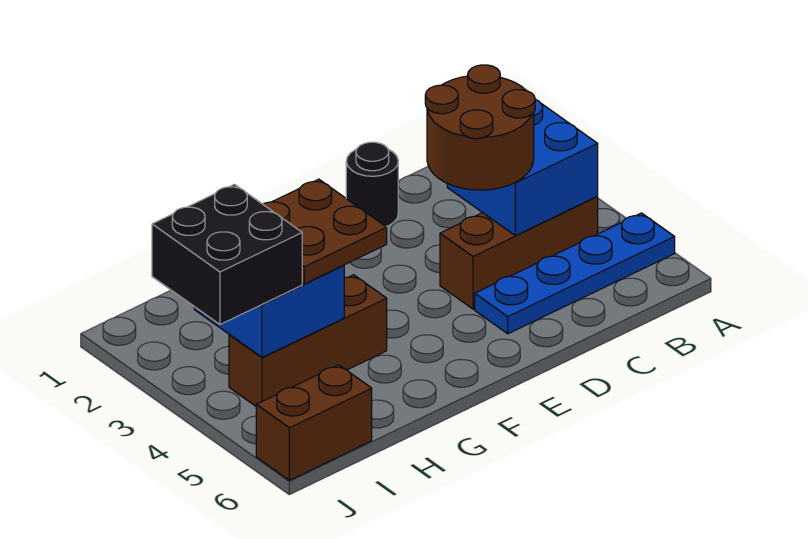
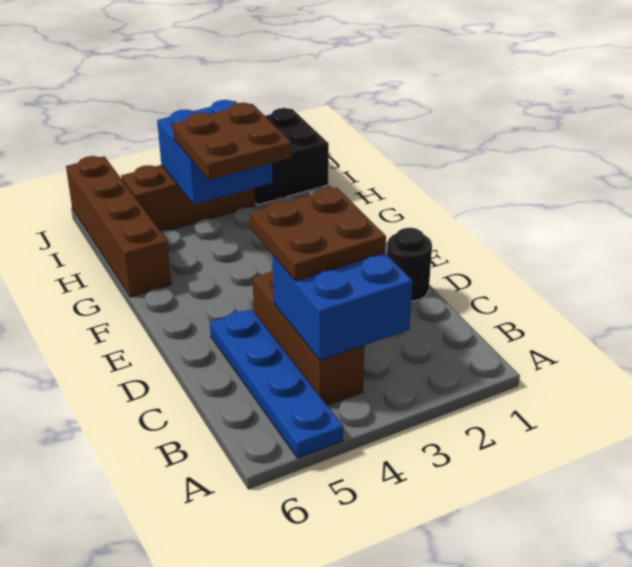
brown 2x2 round brick [425,65,535,190] -> brown 2x2 plate [250,188,386,281]
brown 1x3 brick [229,275,387,406] -> brown 1x3 brick turned to [121,165,255,231]
black 2x2 brick [152,184,302,325] -> black 2x2 brick moved to [255,108,329,205]
brown 1x2 brick [256,365,372,480] -> brown 1x4 brick [66,156,171,297]

